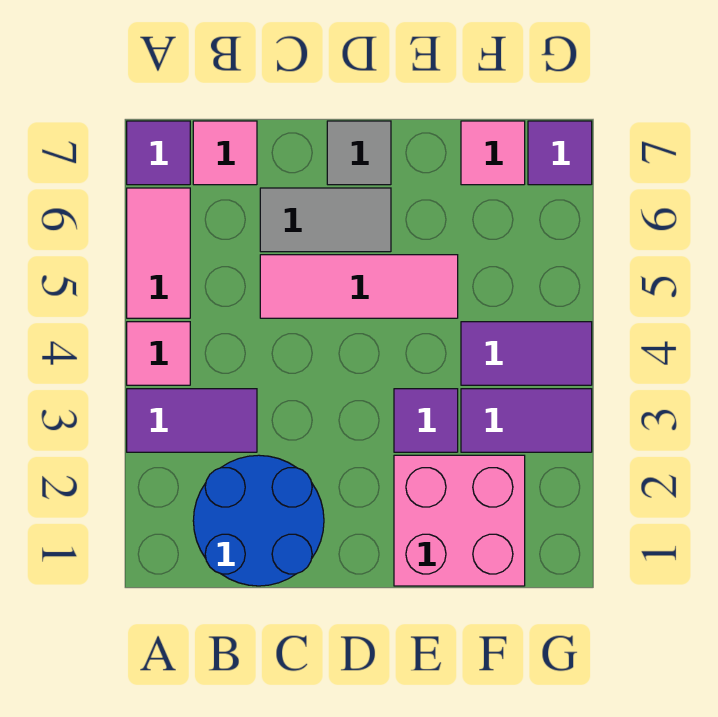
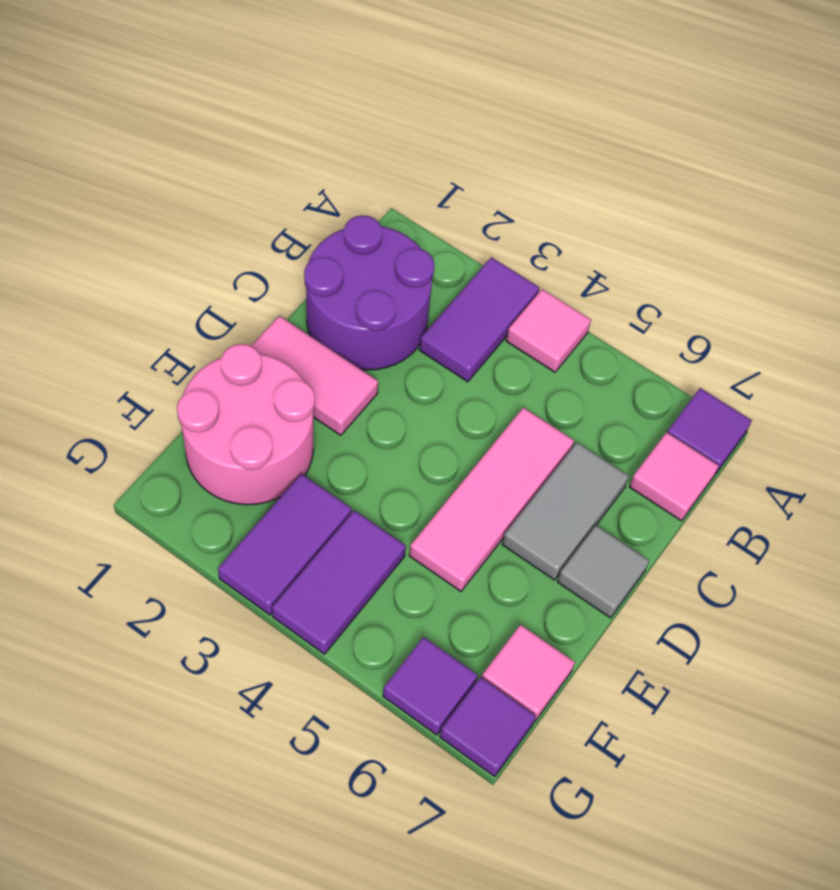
pink 1x2 tile [127,188,190,318] -> pink 1x2 tile moved to [251,316,378,435]
blue 2x2 round brick [193,455,324,586] -> purple 2x2 round brick [304,215,434,370]
pink 2x2 brick [394,455,525,586] -> pink 2x2 round brick [177,344,315,505]
purple 1x1 tile [394,389,458,452] -> purple 1x1 tile moved to [383,637,478,735]

